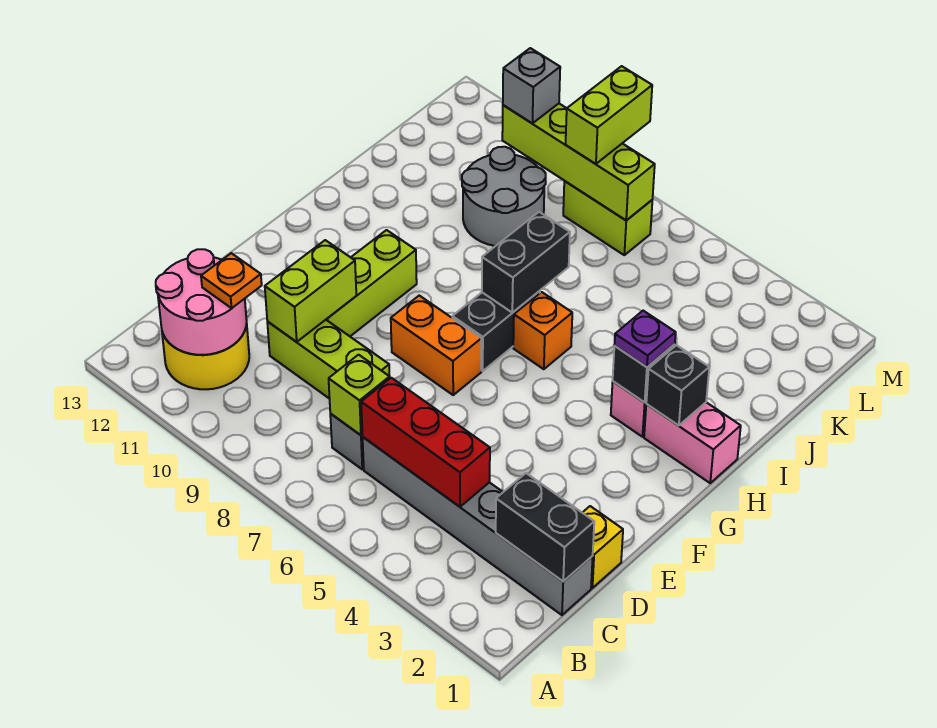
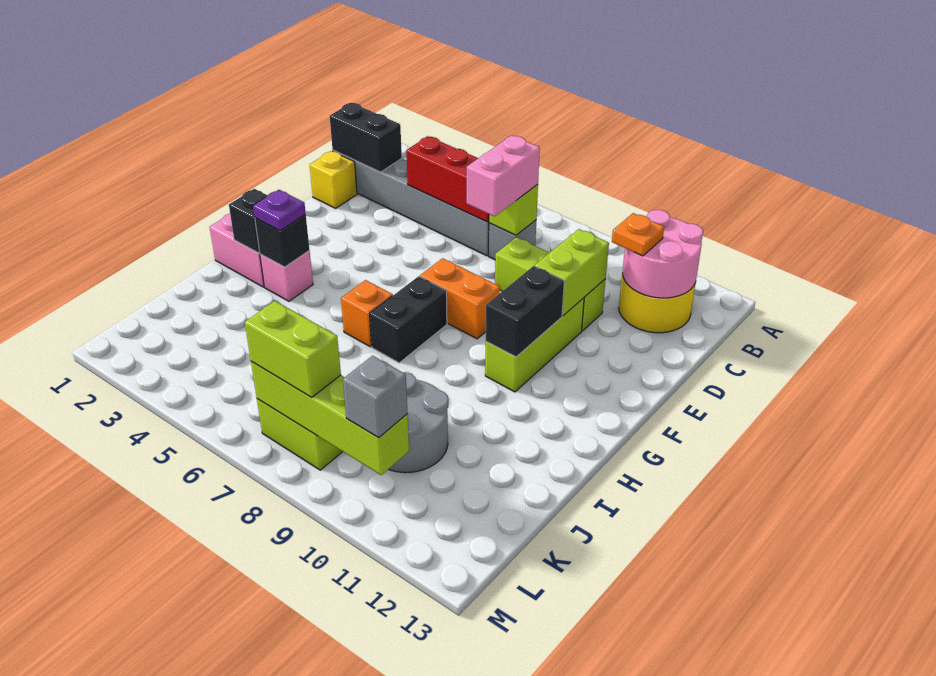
none -> pink 1x2 brick [467,135,540,216]
black 1x2 brick [482,212,570,313] -> black 1x2 brick moved to [486,266,564,357]
lime 1x2 brick [566,66,652,164] -> lime 1x2 brick turned to [245,301,341,397]

